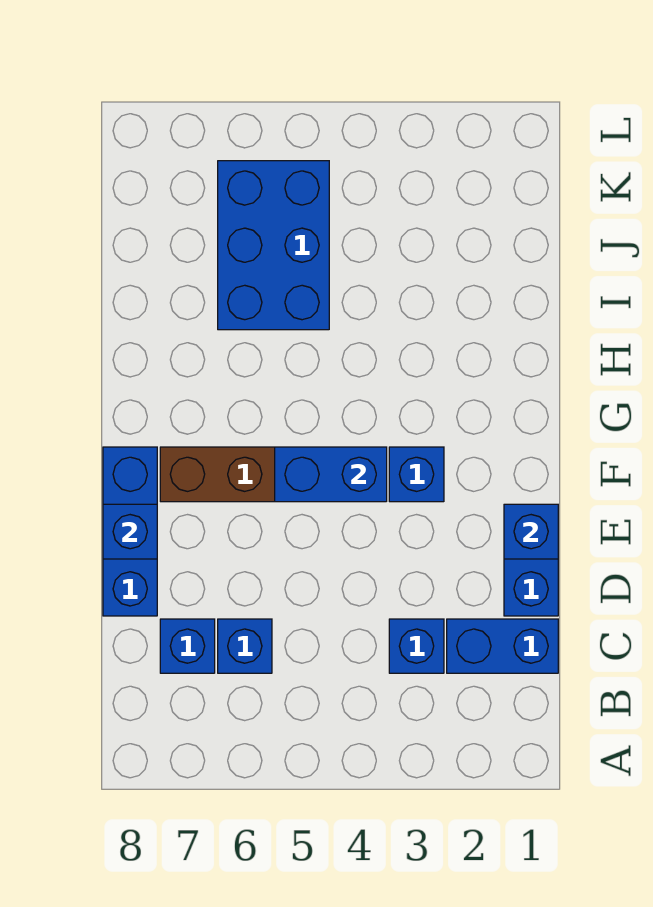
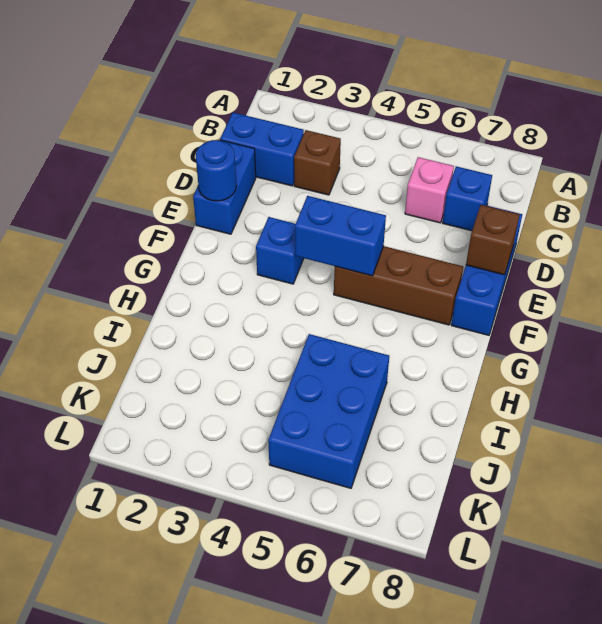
blue 1x1 brick [389,619,444,673] -> brown 1x1 brick [294,130,341,195]
blue 1x1 brick [218,619,272,673] -> pink 1x1 brick [405,157,454,223]
blue 1x1 brick [504,504,558,559] -> blue 1x1 round brick [196,140,236,201]
blue 1x1 brick [103,504,157,559] -> brown 1x1 brick [466,205,520,275]

